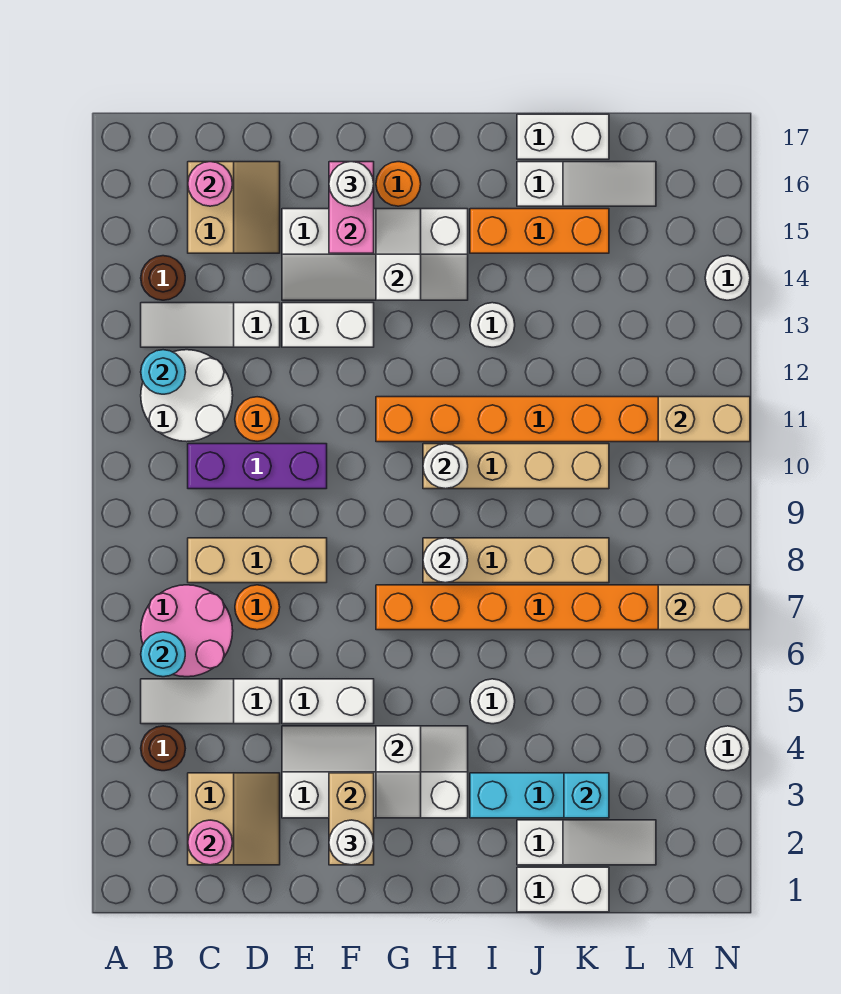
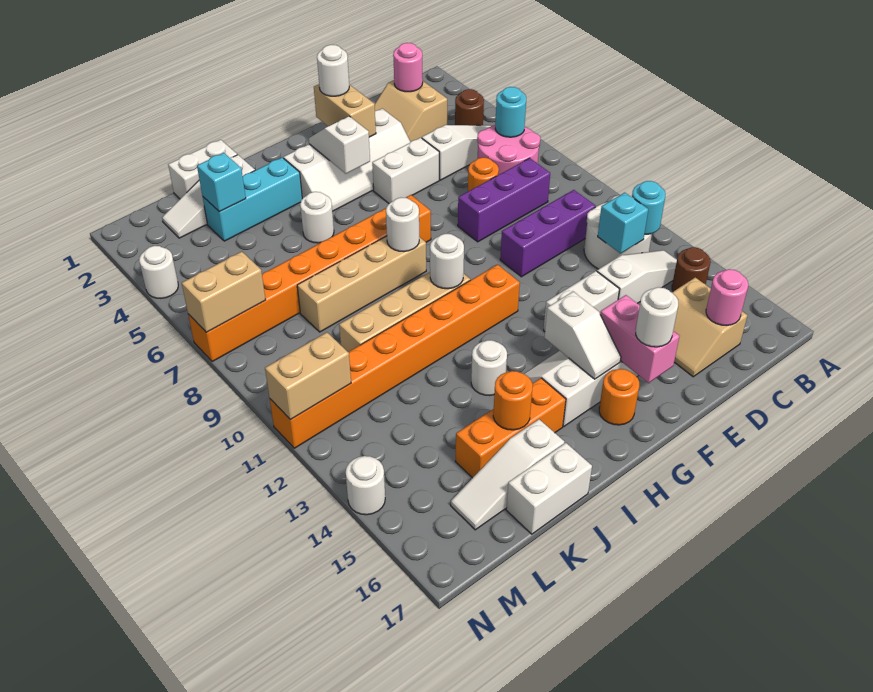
tan 1x3 brick [188,538,327,583] -> purple 1x3 brick [458,158,550,242]
none -> cyan 1x1 brick [598,193,648,253]
orange 1x1 round brick [235,397,280,441] -> orange 1x1 round brick moved to [493,371,533,430]

